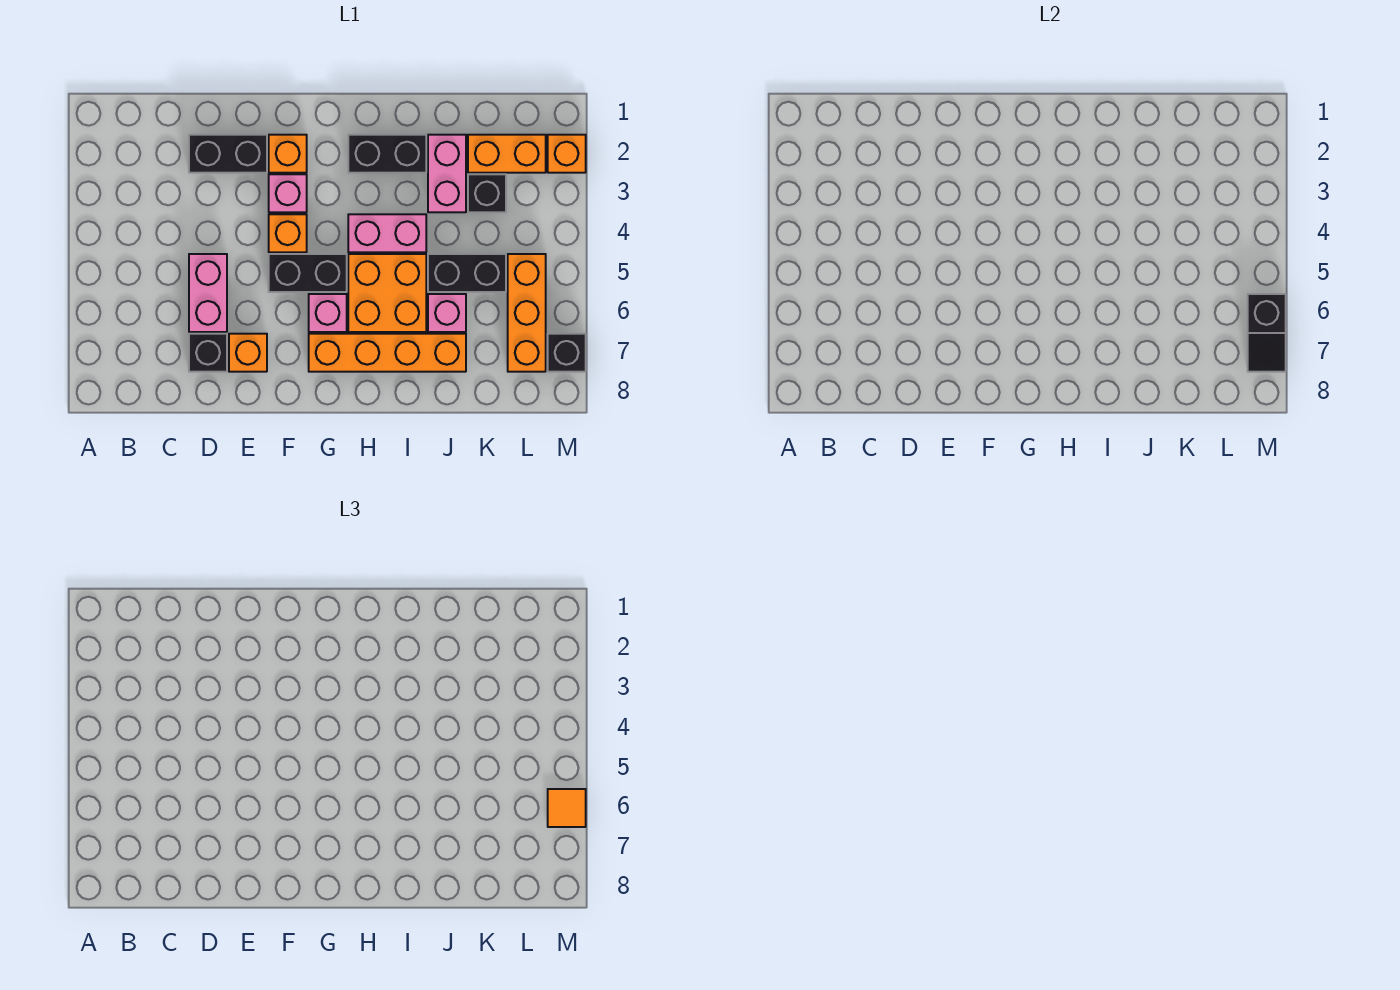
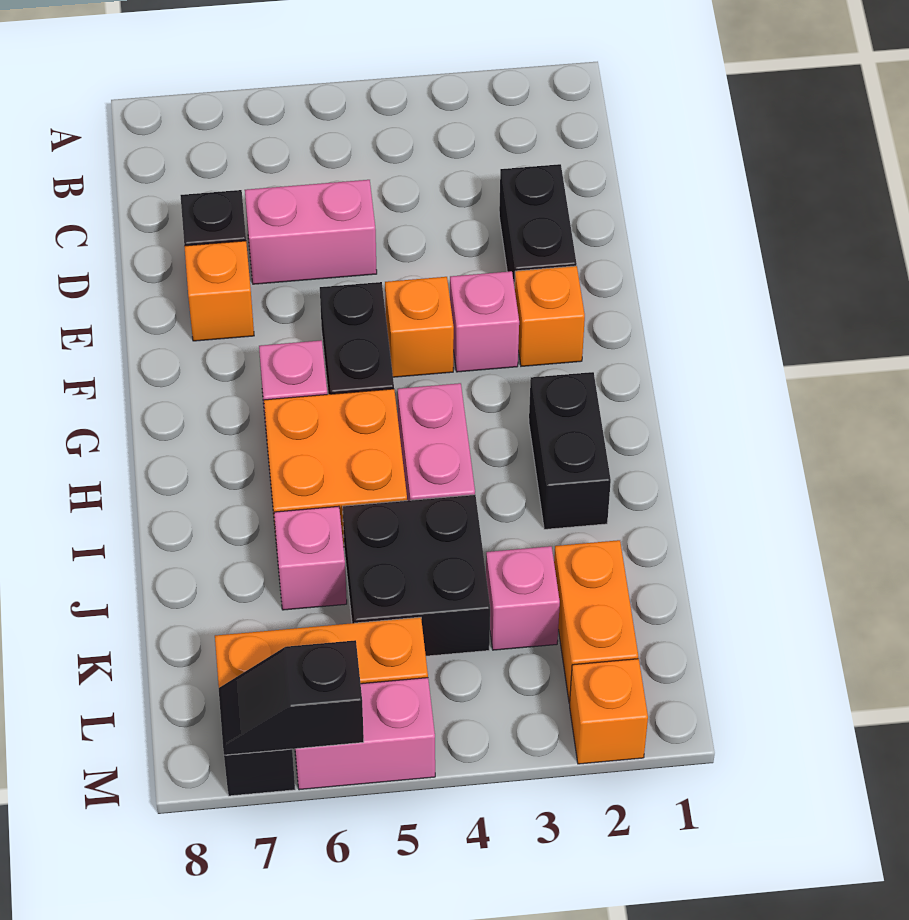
orange 1x4 brick [309,334,466,372] -> none
pink 1x2 brick [428,135,466,212] -> pink 1x2 brick moved to [295,678,435,790]
black 1x2 brick [428,254,506,292] -> black 2x2 brick [343,495,490,656]
black 1x1 brick [468,174,506,212] -> pink 1x1 brick [486,546,560,650]
orange 1x1 tile [548,789,586,827] -> none

